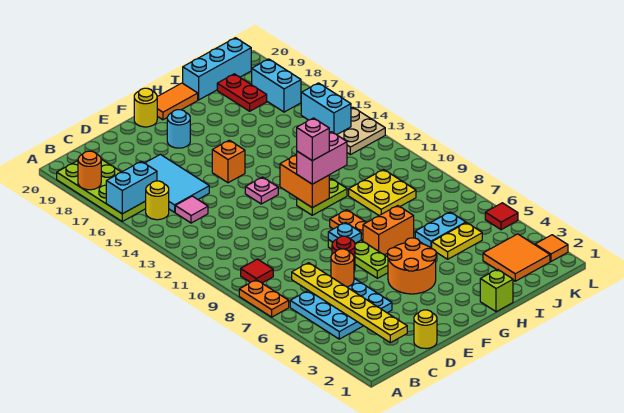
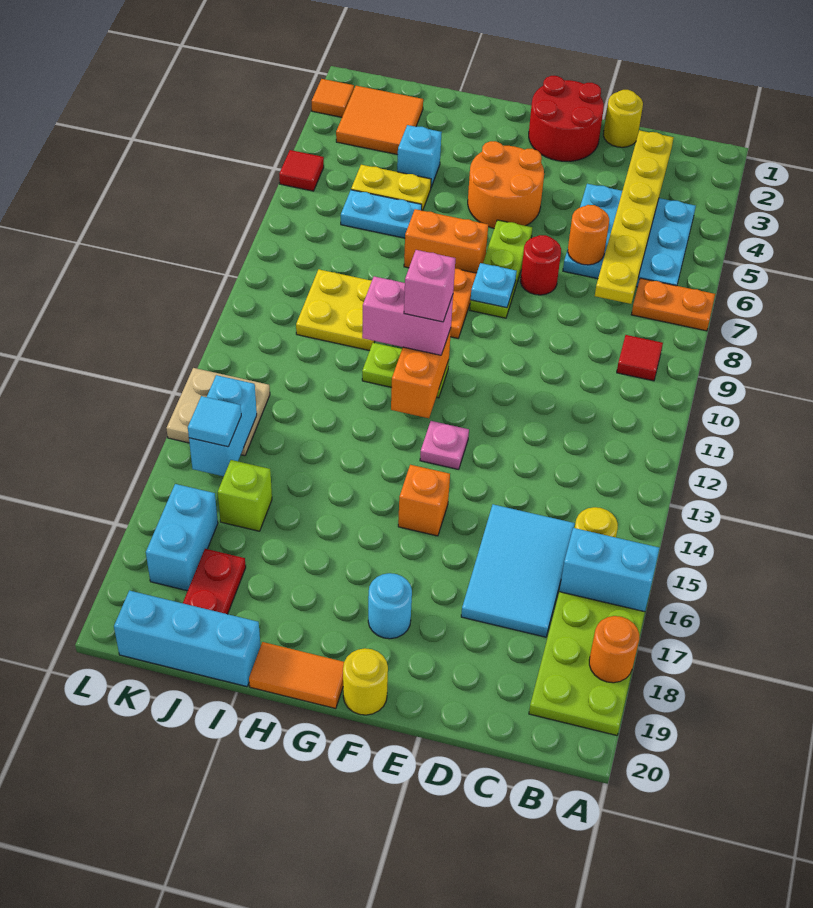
orange 1x2 plate [239,280,289,317] -> orange 1x2 plate turned to [631,278,715,331]
pink 1x1 tile [175,196,208,223] -> none
none -> red 2x2 round brick [529,76,604,161]
lime 1x1 brick [480,269,513,312] -> lime 1x1 brick moved to [218,460,272,531]
none -> cyan 1x1 brick [397,125,442,187]
none -> cyan 1x1 tile [188,396,241,447]

